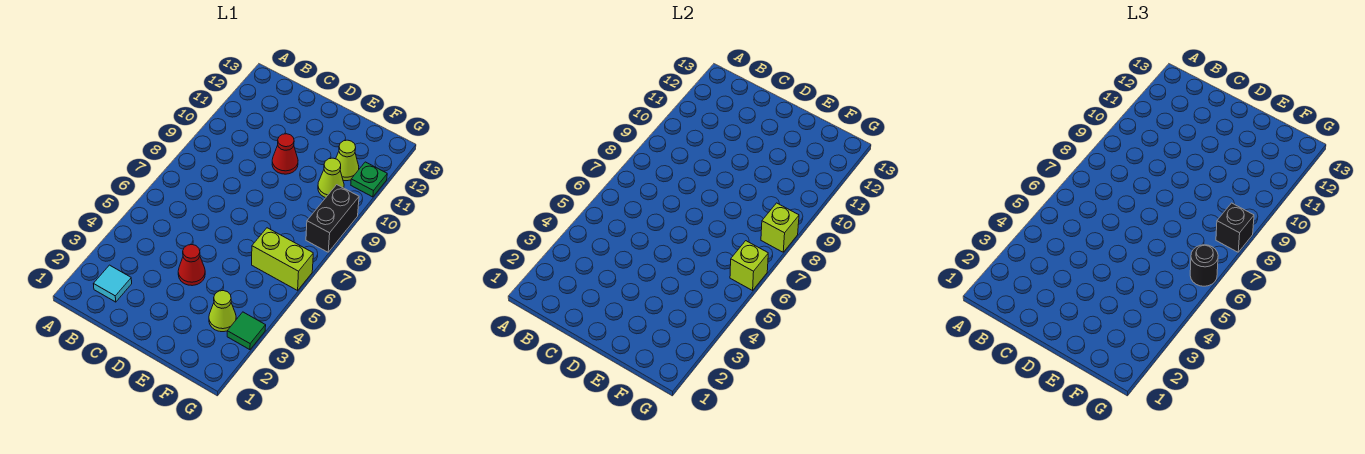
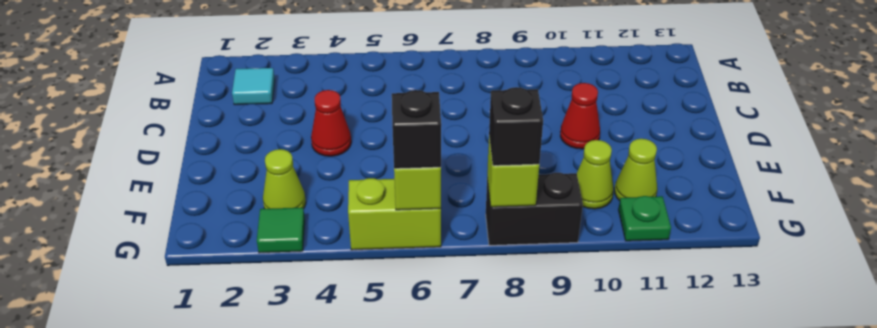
lime 1x2 brick [252,228,313,290] -> lime 1x2 brick turned to [348,178,441,250]
black 1x1 round brick [1190,245,1218,286] -> black 1x1 brick [392,90,441,169]

